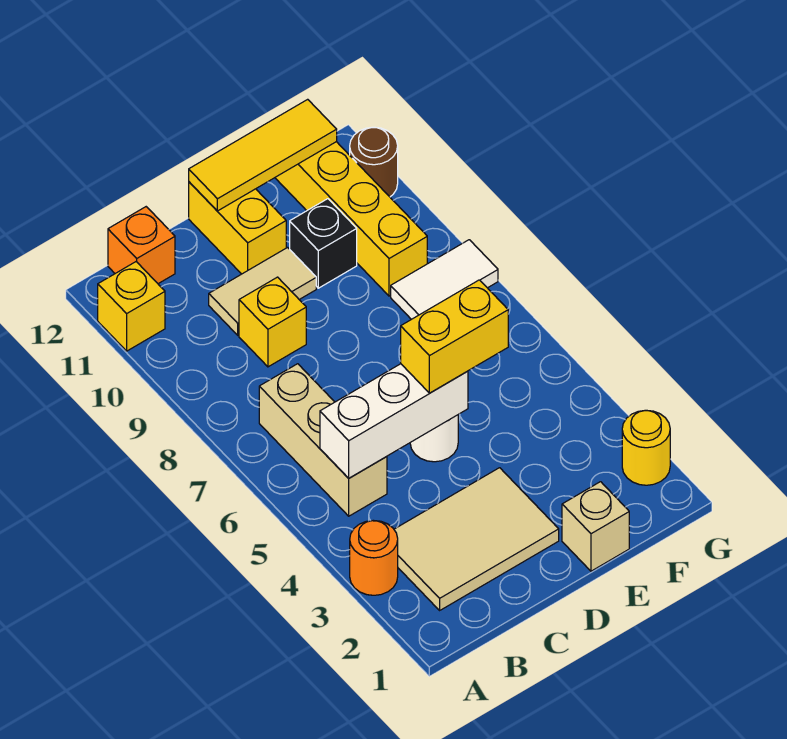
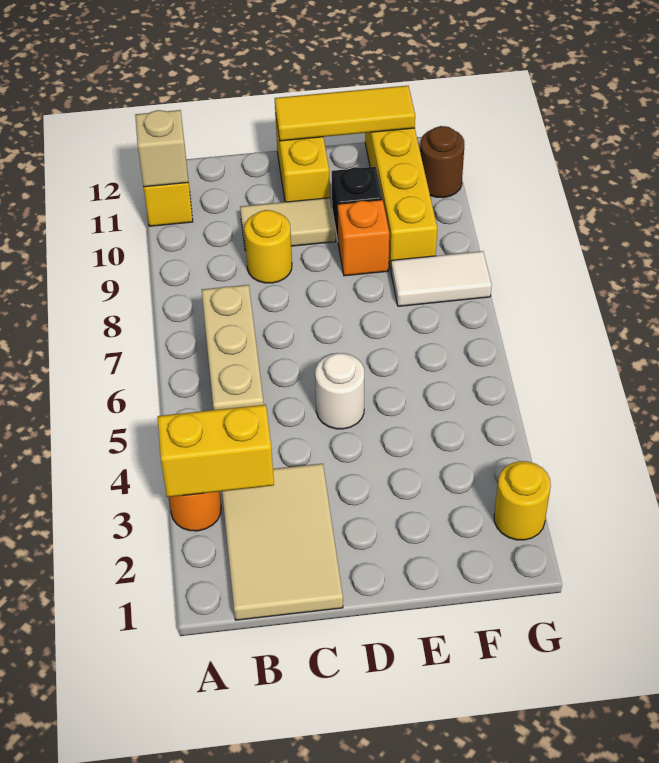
tan 2x3 tile [394,468,559,610] -> tan 2x3 tile turned to [222,464,343,620]
white 1x3 brick [320,364,468,478] -> none
orange 1x1 brick [108,207,175,284] -> orange 1x1 brick moved to [338,200,389,276]
yellow 1x1 brick [239,277,306,367] -> yellow 1x1 round brick [244,210,292,283]
yellow 1x2 brick [401,280,508,393] -> yellow 1x2 brick moved to [158,405,274,497]
tan 1x1 brick [562,482,629,571] -> tan 1x1 brick moved to [135,110,188,187]

